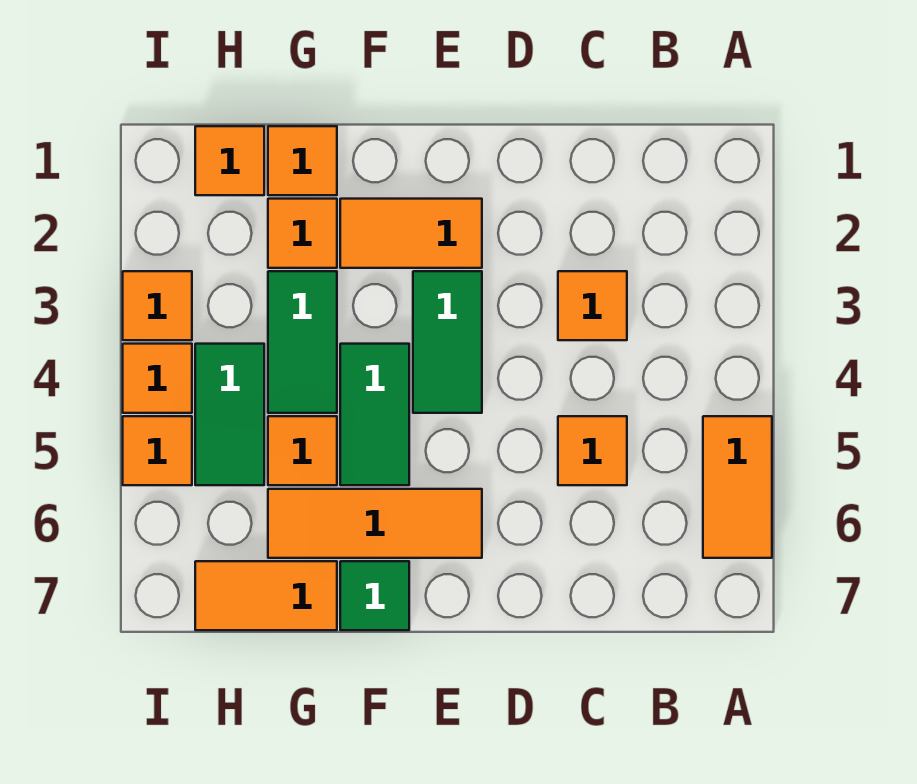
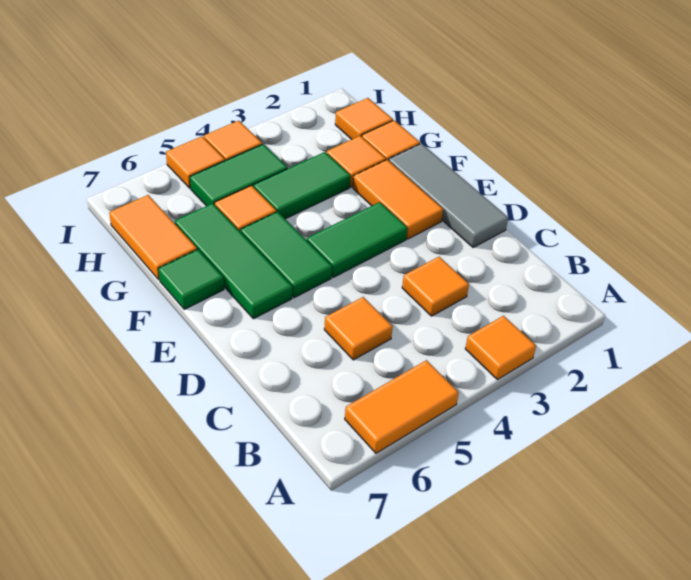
none -> grey 1x3 tile [389,144,508,248]
orange 1x3 tile [268,489,482,558] -> green 1x3 tile [175,203,292,319]
green 1x2 tile [340,344,409,485] -> green 1x2 tile turned to [241,212,332,298]
orange 1x1 tile [123,271,192,340] -> orange 1x1 tile moved to [465,316,536,380]

